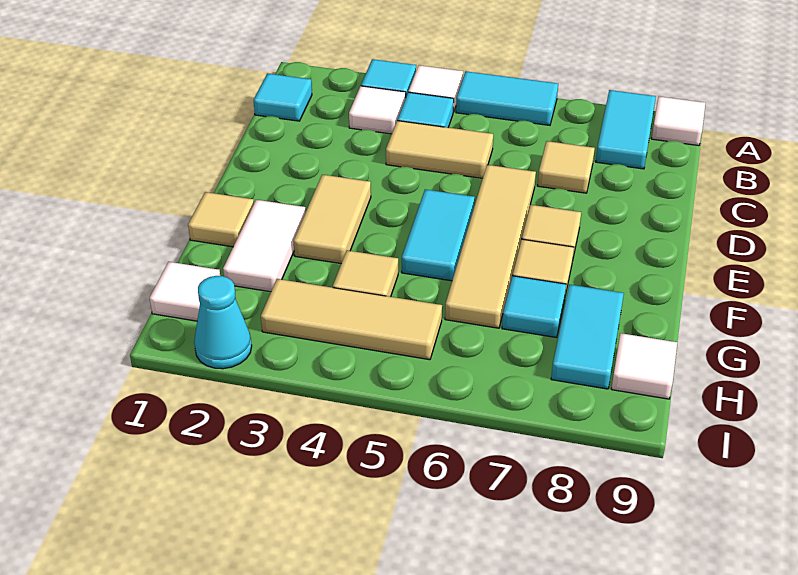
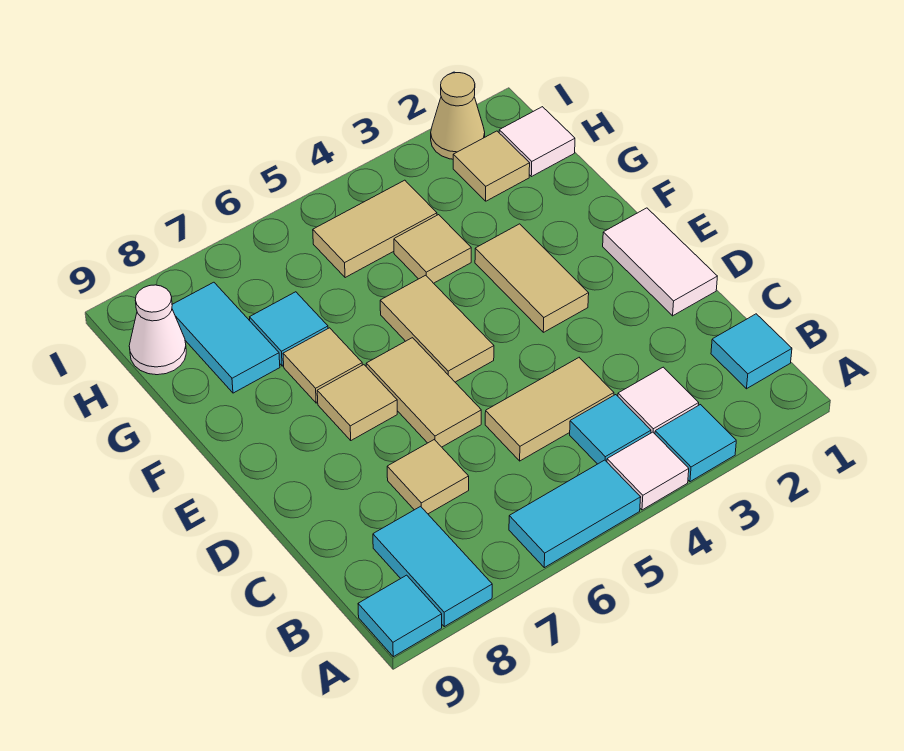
white 1x1 tile [652,97,705,146] -> cyan 1x1 tile [358,575,442,657]
tan 1x4 tile [445,165,536,328] -> tan 1x2 tile [366,338,481,447]
cyan 1x2 tile [402,189,475,281] -> tan 1x2 tile [380,275,494,382]
tan 1x1 tile [188,192,254,247] -> tan 1x1 tile moved to [453,131,530,201]
white 1x2 tile [223,200,306,292] -> white 1x2 tile moved to [603,208,717,316]
tan 1x3 tile [261,279,442,360] -> tan 1x2 tile [313,180,437,278]
white 1x1 tile [611,333,677,399] -> white 1x1 cone [129,285,186,375]
cyan 1x1 cone [194,276,252,369] -> tan 1x1 cone [431,73,485,159]

